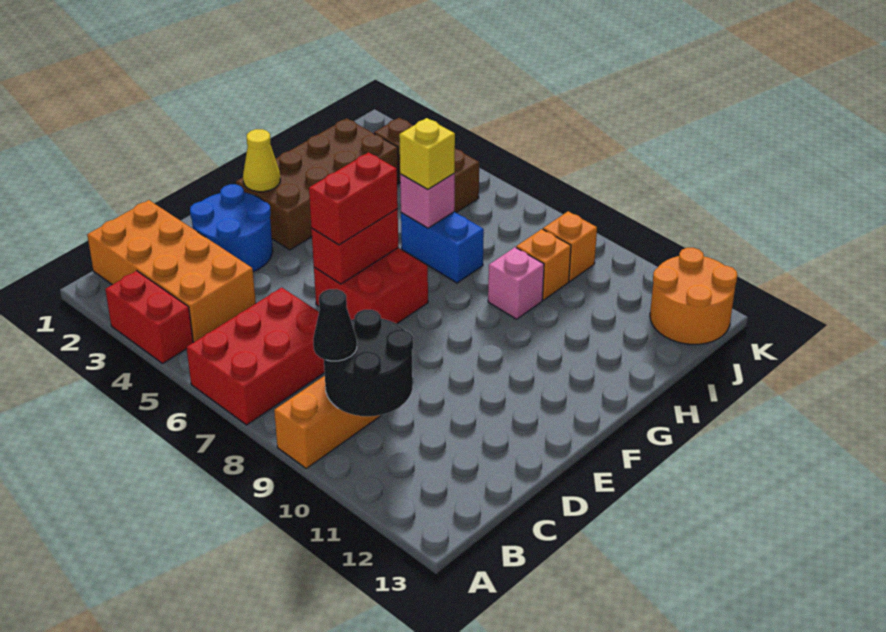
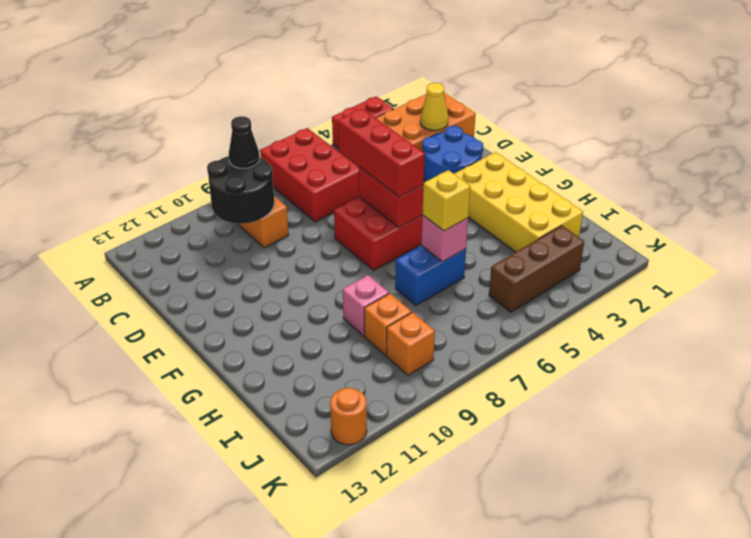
red 1x2 brick [309,152,398,245] -> red 1x3 brick [338,109,425,197]
brown 2x4 brick [236,118,399,250] -> yellow 2x4 brick [454,152,583,252]
yellow 1x1 cone [243,129,280,192] -> yellow 1x1 cone moved to [420,83,448,131]
orange 2x2 round brick [650,248,737,344] -> orange 1x1 round brick [330,388,367,445]

